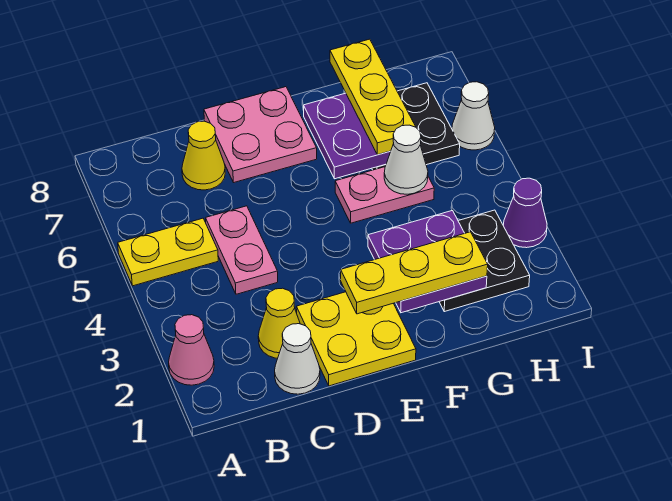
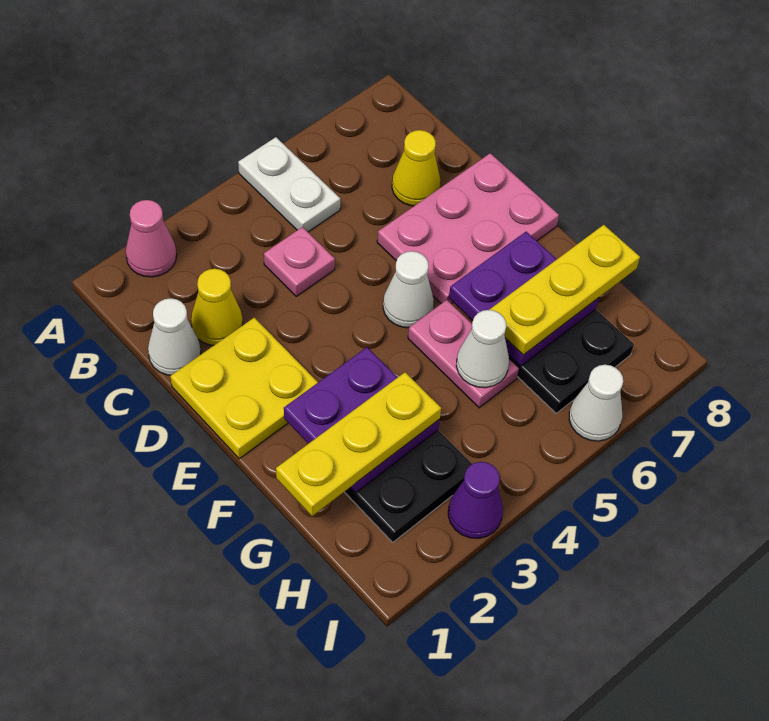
yellow 1x2 plate [118,218,218,286] -> white 1x2 plate [238,137,340,232]
pink 1x2 plate [206,206,278,294] -> pink 1x1 plate [264,227,335,296]
pink 2x2 plate [204,87,317,183] -> pink 2x3 plate [377,153,559,304]
yellow 1x3 plate [341,232,488,314] -> yellow 1x3 plate turned to [276,372,441,516]
none -> white 1x1 cone [383,251,434,328]

